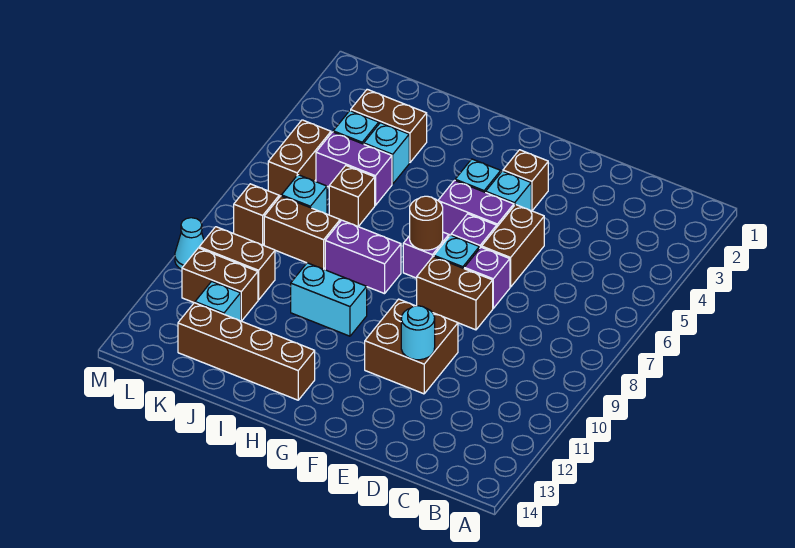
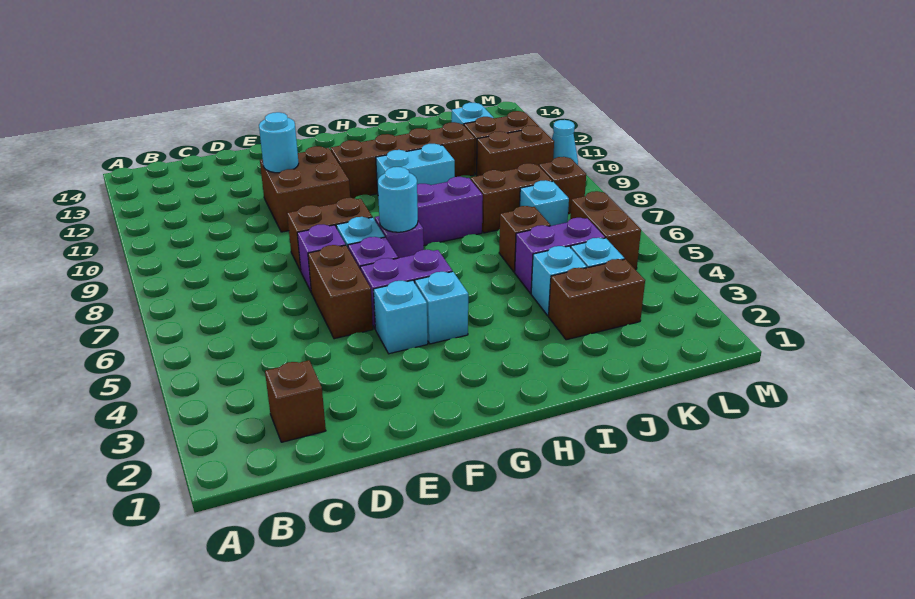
brown 1x1 brick [503,150,548,211] -> brown 1x1 brick moved to [265,360,326,442]
brown 1x1 round brick [410,196,443,250] -> cyan 1x1 round brick [378,167,418,232]
brown 1x4 brick [178,303,315,400] -> brown 1x4 brick moved to [330,122,475,198]

